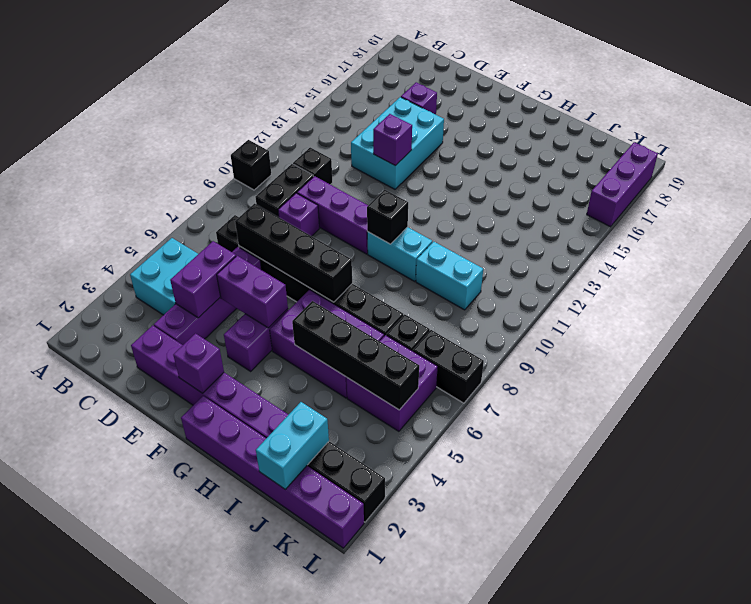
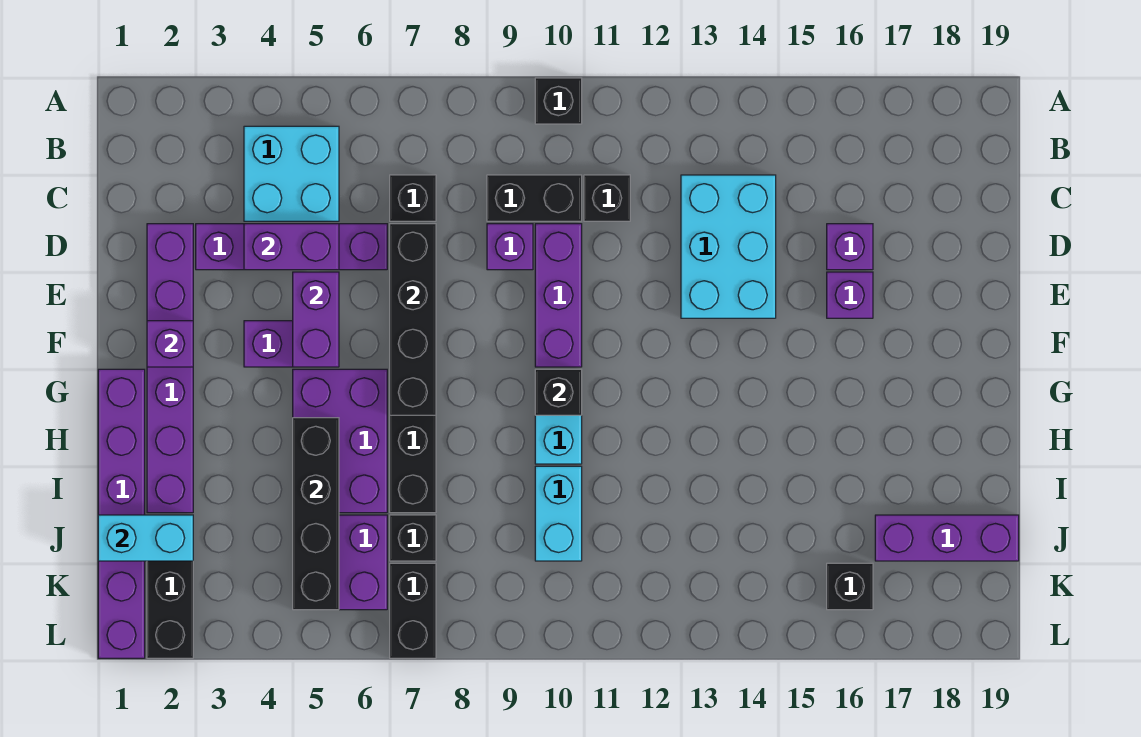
cyan 2x3 brick [351,97,444,189] -> cyan 2x3 brick turned to [681,175,776,318]
purple 1x1 brick [373,114,412,166] -> purple 1x1 brick moved to [827,272,873,318]
none -> black 1x1 brick [827,563,873,610]
purple 1x3 brick [587,142,658,227] -> purple 1x3 brick moved to [875,515,1019,561]

